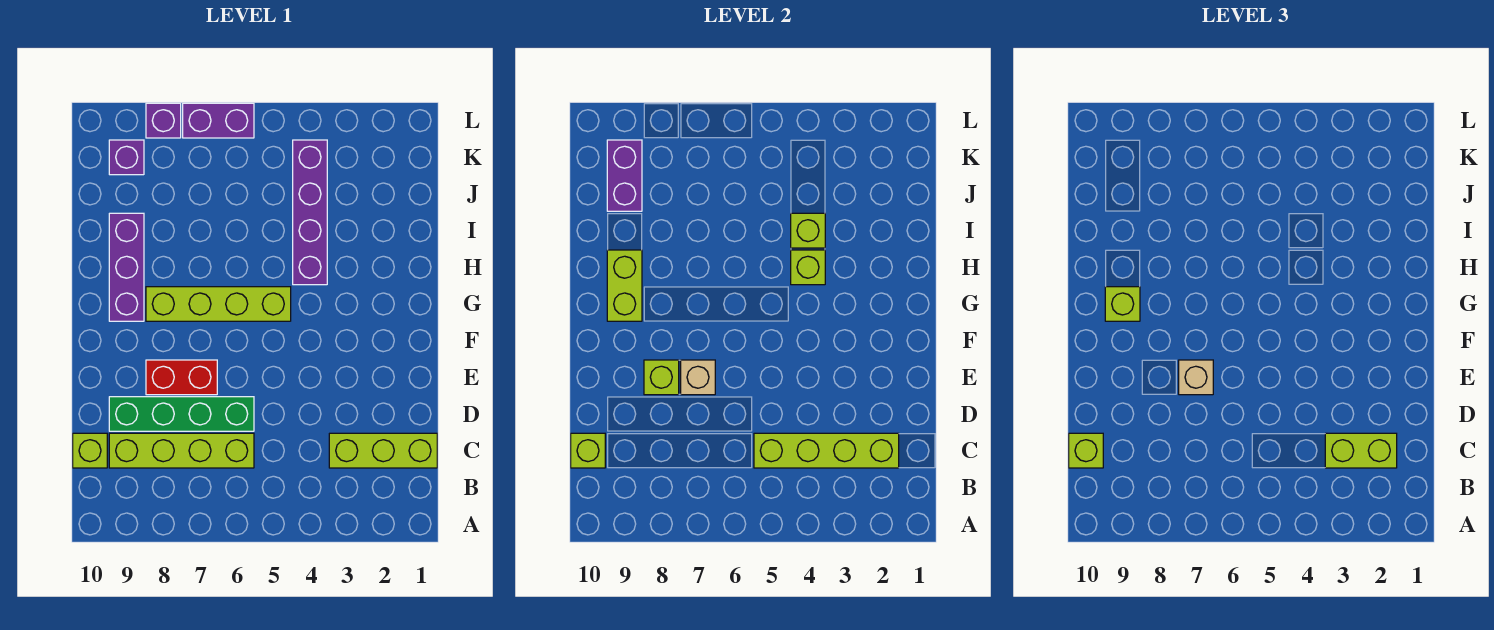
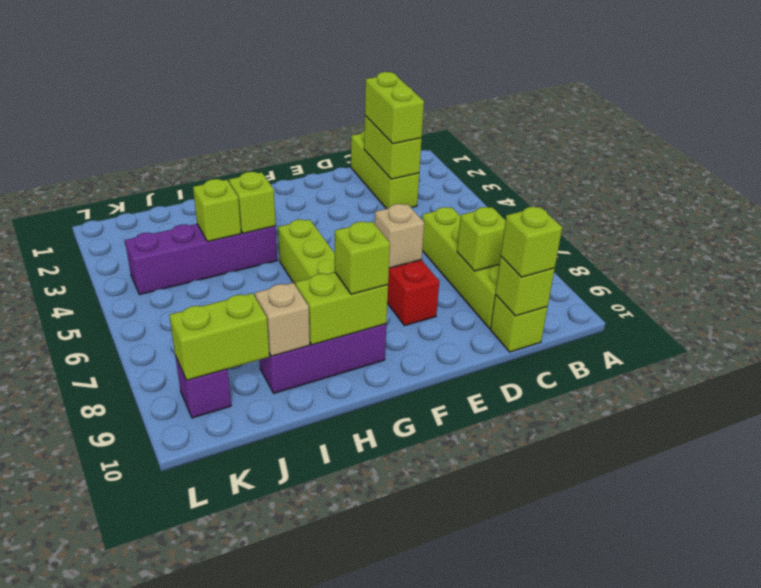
lime 1x4 brick [754,433,899,468] -> lime 1x2 brick [364,116,422,179]
green 1x4 brick [109,397,254,431] -> none
tan 1x1 brick [1179,360,1213,395] -> tan 1x1 brick moved to [255,283,310,356]
lime 1x1 brick [644,360,679,395] -> lime 1x1 brick moved to [457,207,506,271]
purple 1x2 brick [607,140,642,211] -> lime 1x2 brick [169,293,269,380]
purple 1x2 brick [183,103,254,138] -> none
purple 1x1 brick [146,103,181,138] -> none

